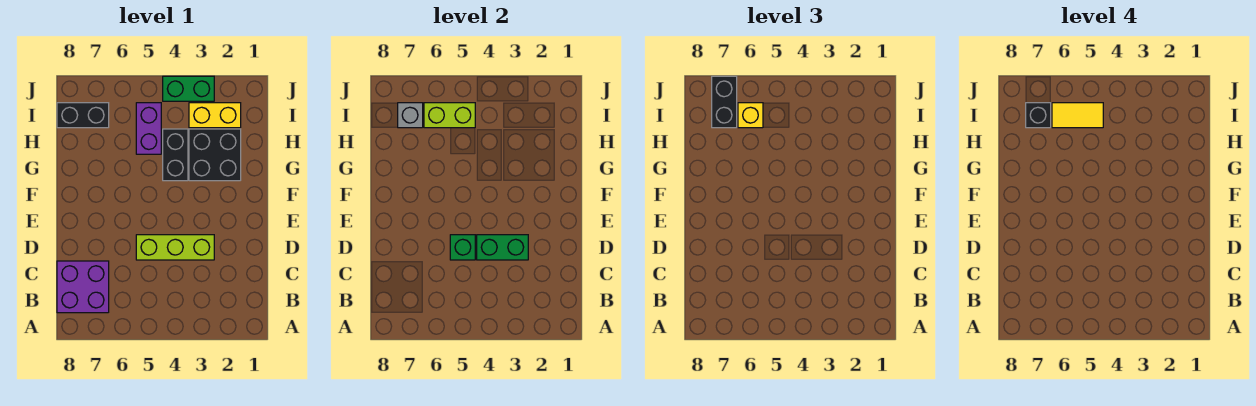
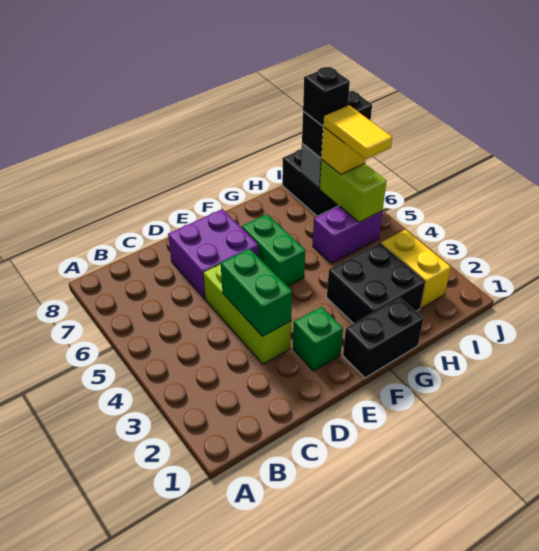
purple 2x2 brick [57,261,109,313] -> purple 2x2 brick moved to [168,209,258,299]
green 1x1 brick [450,235,475,260] -> green 1x1 brick moved to [293,307,343,371]
black 1x2 brick [163,129,188,181] -> black 1x2 brick moved to [343,298,424,378]
green 1x2 brick [163,76,214,101] -> green 1x2 brick moved to [242,214,305,286]

